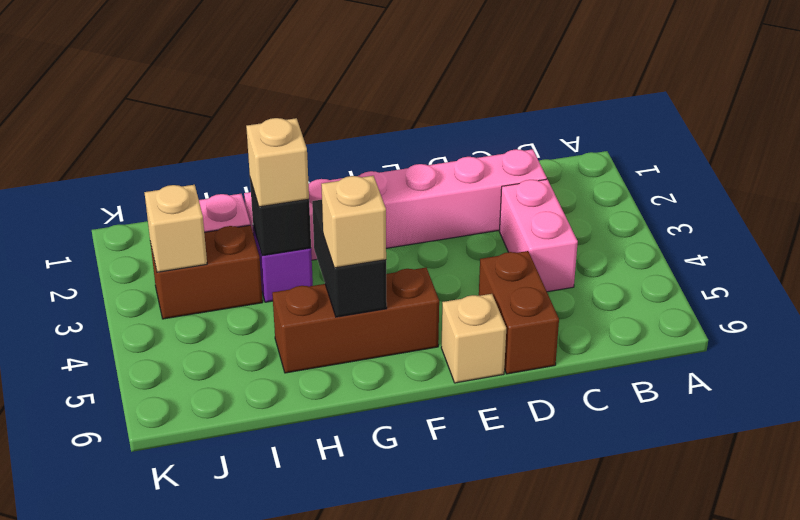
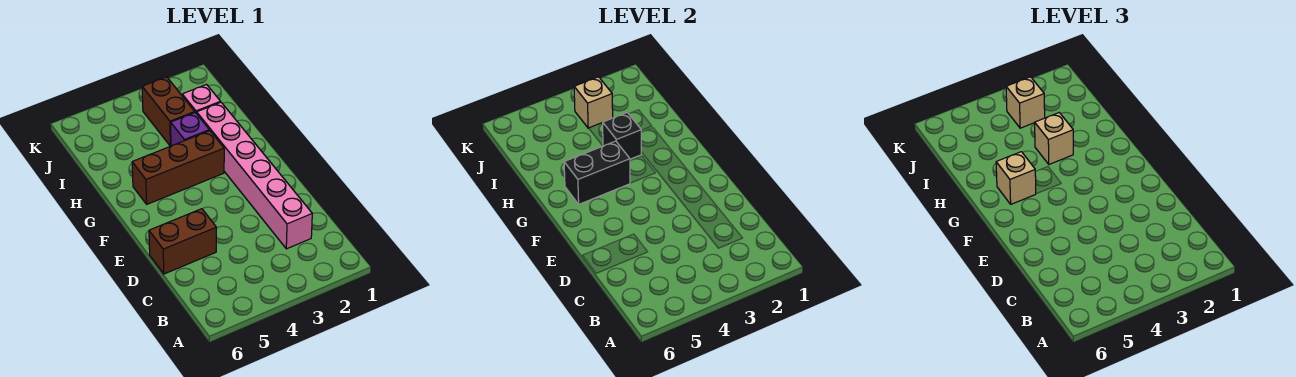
pink 1x2 brick [500,179,578,292] -> none
tan 1x1 brick [441,294,506,383] -> tan 1x1 brick moved to [1006,77,1045,128]
brown 1x3 brick [272,267,439,373] -> brown 1x3 brick turned to [132,131,224,204]

